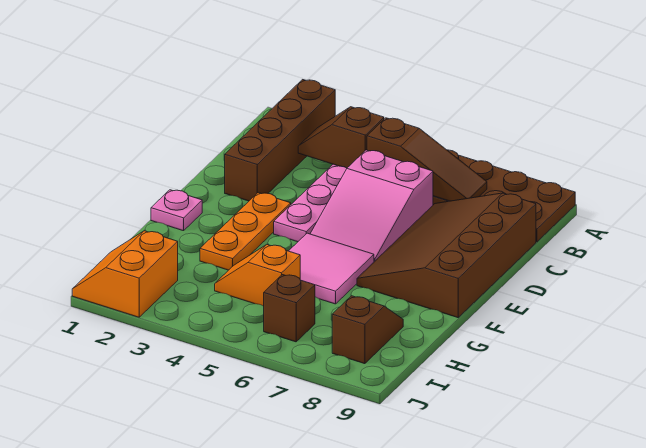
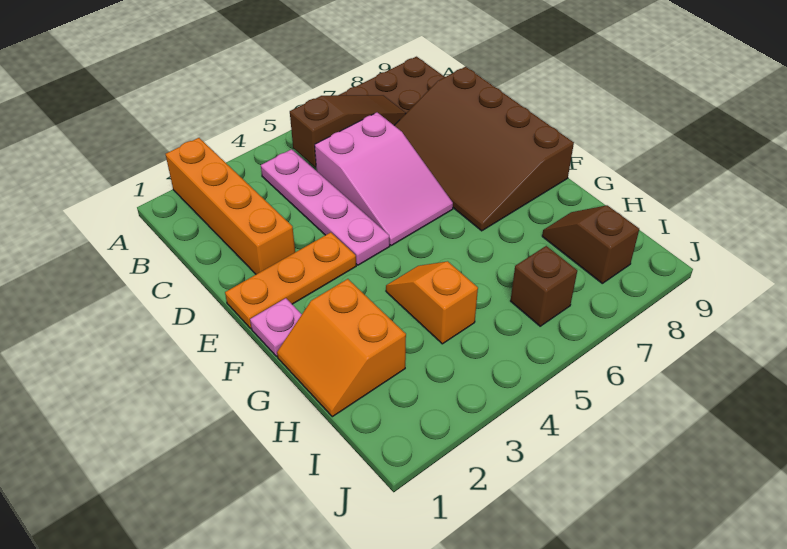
brown 1x4 brick [225,80,335,201] -> orange 1x4 brick [166,138,295,274]
brown 1x2 slope [298,107,384,168] -> none
orange 1x3 plate [200,193,291,270] -> orange 1x3 plate turned to [225,232,356,328]
pink 2x2 tile [289,233,374,304] -> none
orange 1x2 slope [215,244,300,306] -> orange 1x2 slope turned to [386,261,478,344]
orange 2x2 slope [72,231,178,317] -> orange 2x2 slope moved to [277,279,406,417]

